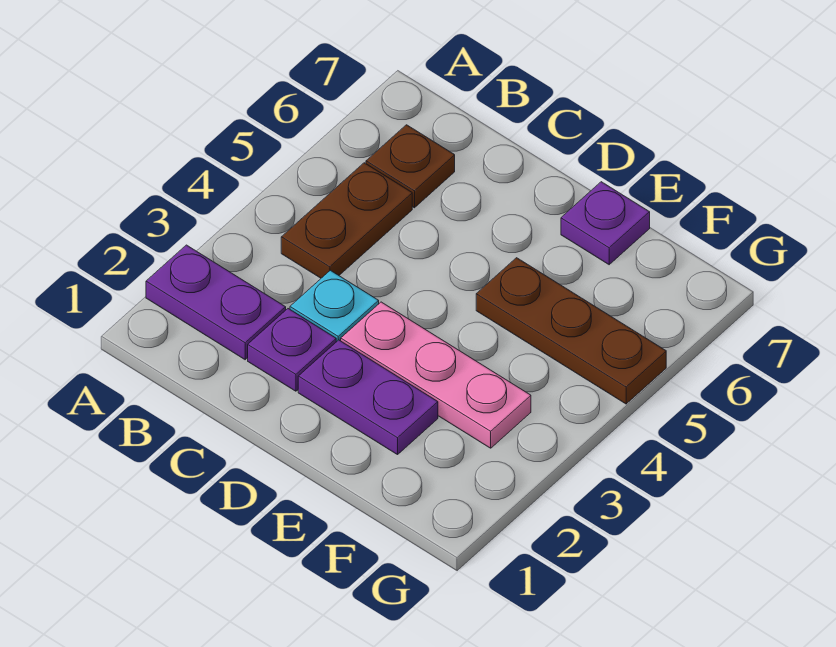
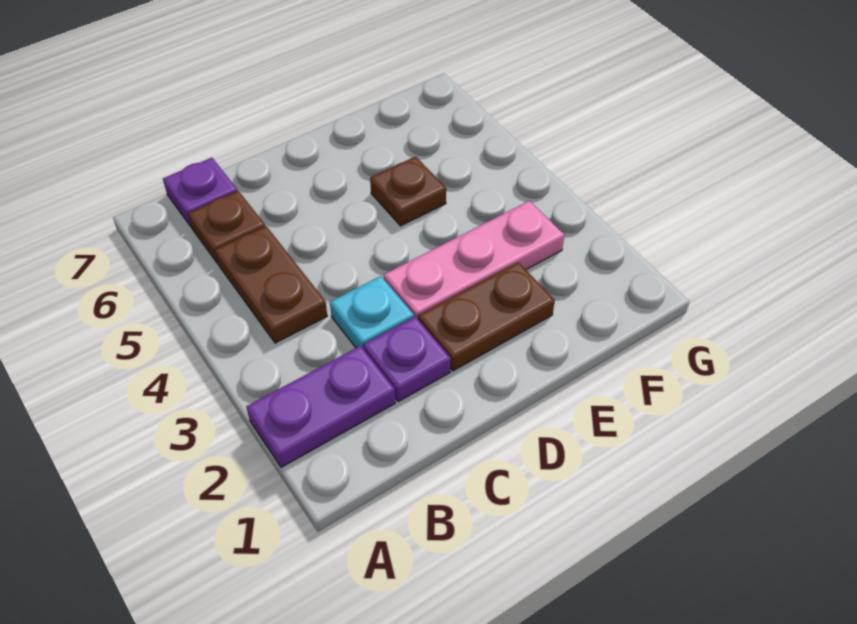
purple 1x2 plate [298,340,438,455] -> brown 1x2 plate [418,262,555,371]
brown 1x3 plate [476,258,666,404] -> brown 1x1 plate [370,157,446,226]
purple 1x1 plate [561,182,650,265] -> purple 1x1 plate moved to [163,158,237,227]

